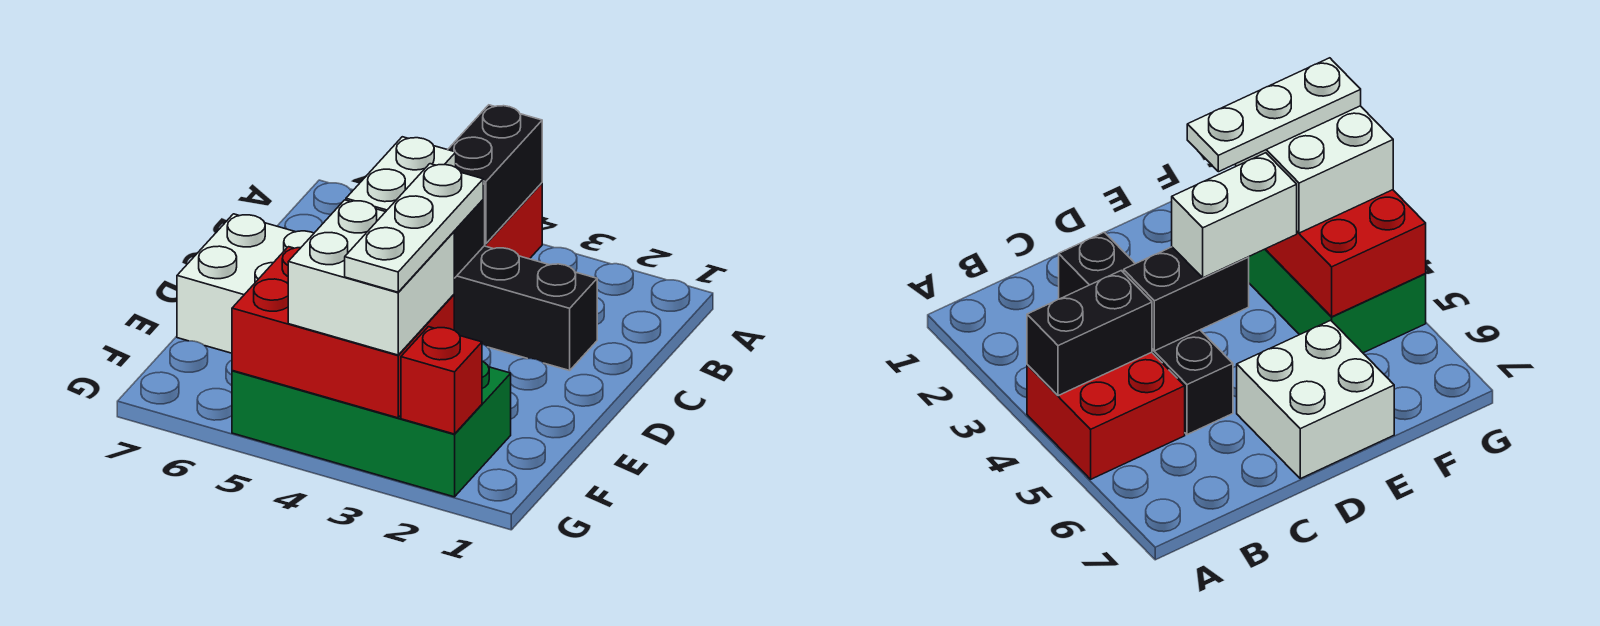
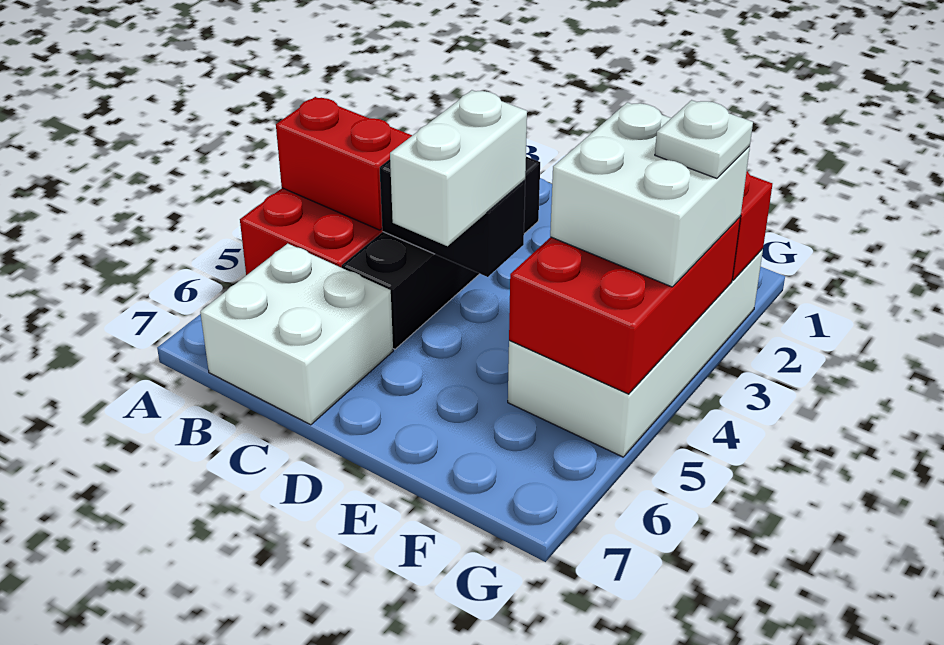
black 1x2 brick [448,105,542,244] -> red 1x2 brick [276,97,412,230]
white 1x2 brick [346,137,456,212] -> white 1x2 brick turned to [390,90,527,246]
white 2x2 brick [177,214,314,353] -> white 2x2 brick moved to [200,244,393,425]
white 1x3 plate [345,164,483,292] -> white 1x1 plate [655,100,753,178]
green 2x4 brick [232,361,511,497] -> white 2x4 brick [508,249,763,457]

